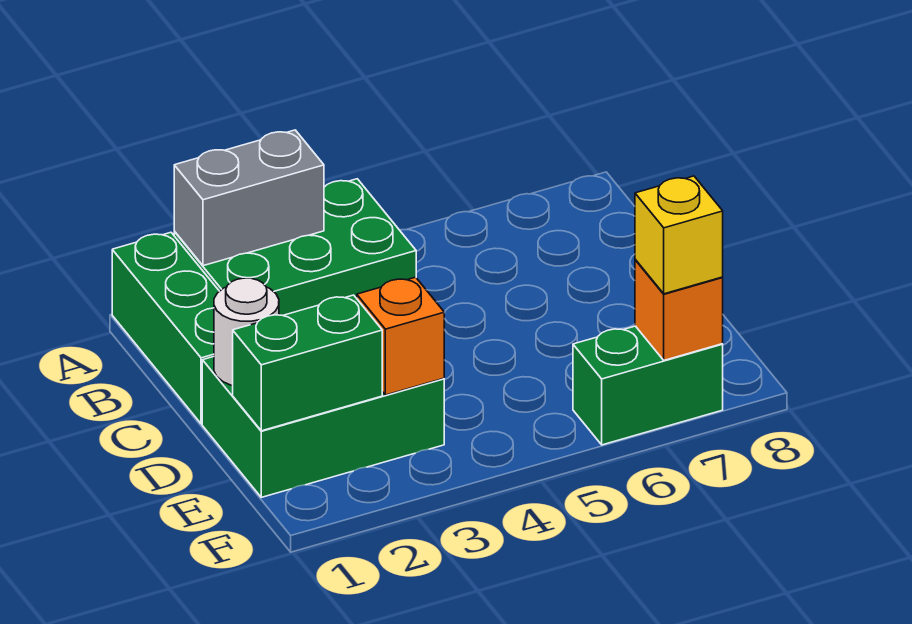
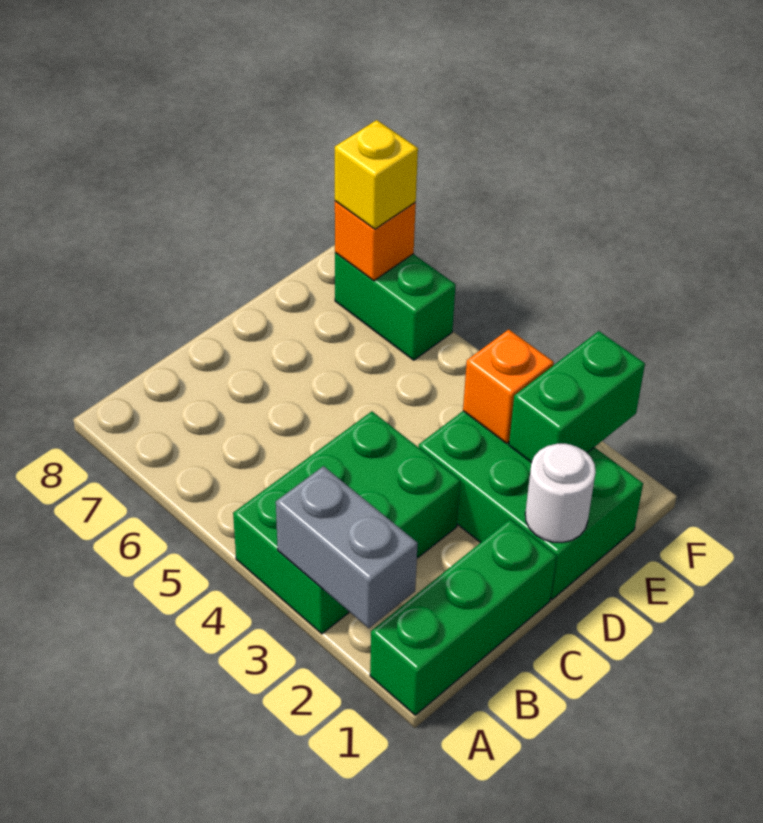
green 2x3 brick [174,179,416,316] -> green 2x3 brick turned to [233,411,460,634]
green 1x2 brick [233,295,382,431] -> green 1x2 brick turned to [509,331,645,463]

